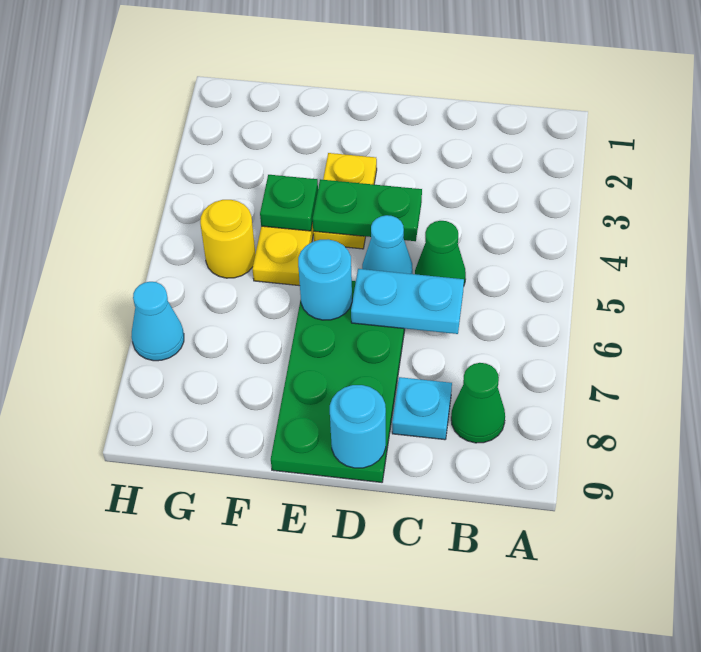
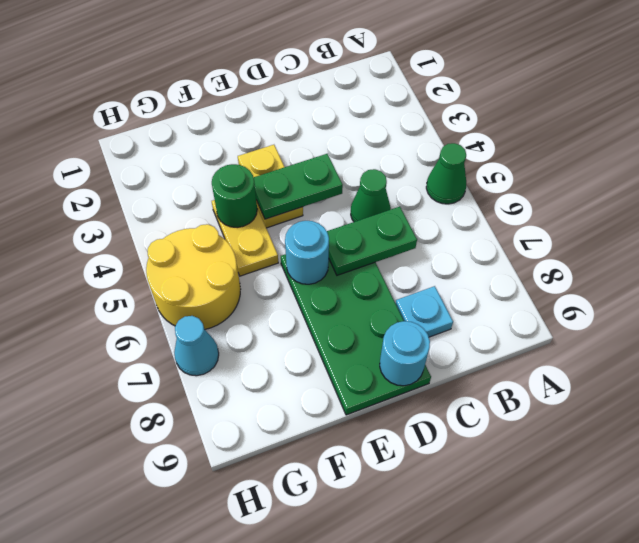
green 1x1 cone [451,363,505,443] -> green 1x1 cone moved to [426,143,466,204]
cyan 1x2 plate [351,269,464,334] -> green 1x2 plate [327,207,417,275]
cyan 1x1 cone [362,215,413,274] -> none
green 1x1 plate [260,175,318,231] -> green 1x1 round brick [212,164,257,228]
yellow 1x1 round brick [200,200,255,278] -> yellow 2x2 round brick [146,224,241,329]

